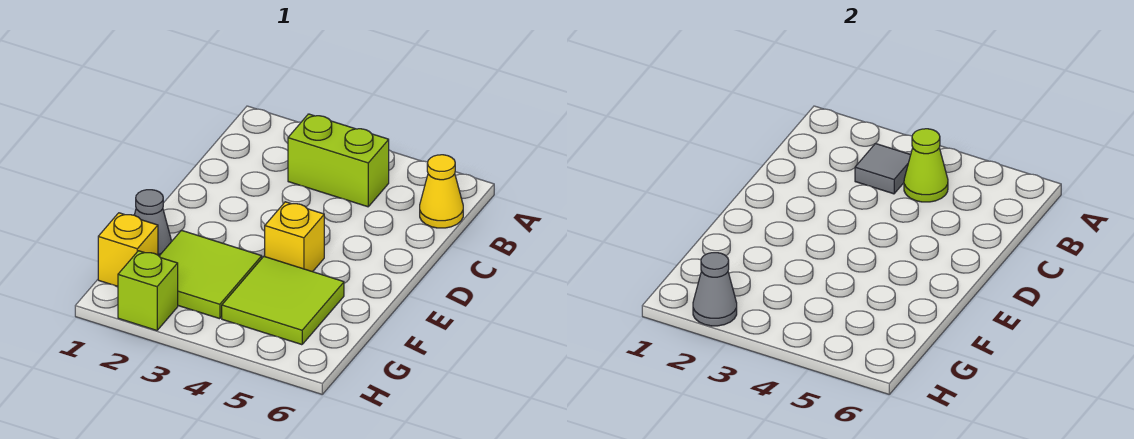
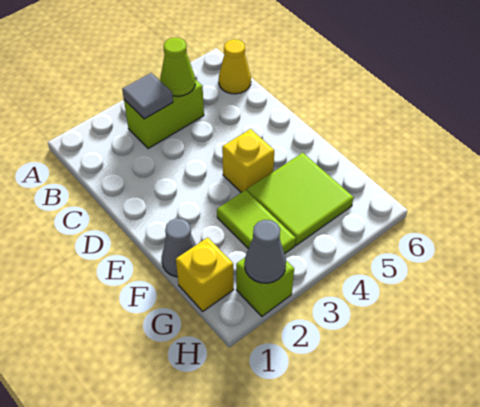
lime 2x2 tile [159,230,262,319] -> lime 1x2 tile [217,190,296,254]

